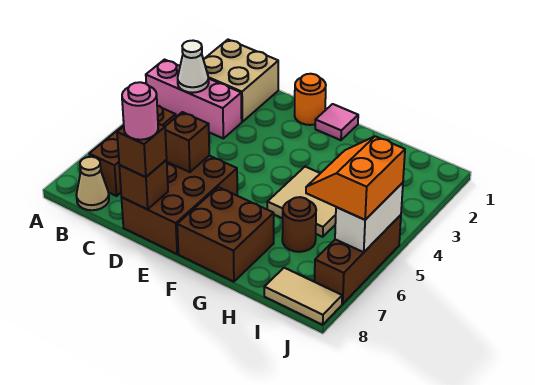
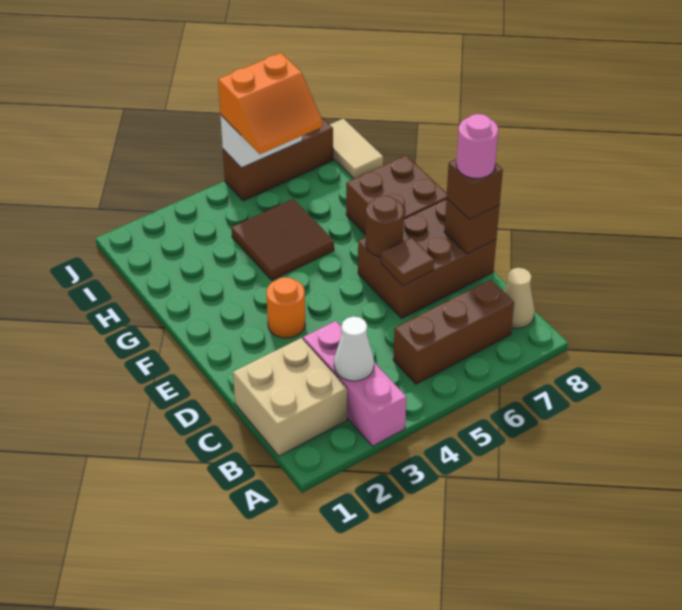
brown 1x1 brick [165,112,209,172] -> brown 1x1 tile [381,238,434,285]
orange 1x1 round brick [295,74,326,125] -> orange 1x1 round brick moved to [266,277,305,338]
pink 1x1 tile [315,104,358,140] -> none
tan 2x2 tile [267,167,336,237] -> brown 2x2 tile [231,199,334,280]
brown 1x1 round brick [282,197,316,252] -> brown 1x1 round brick moved to [366,196,404,257]

